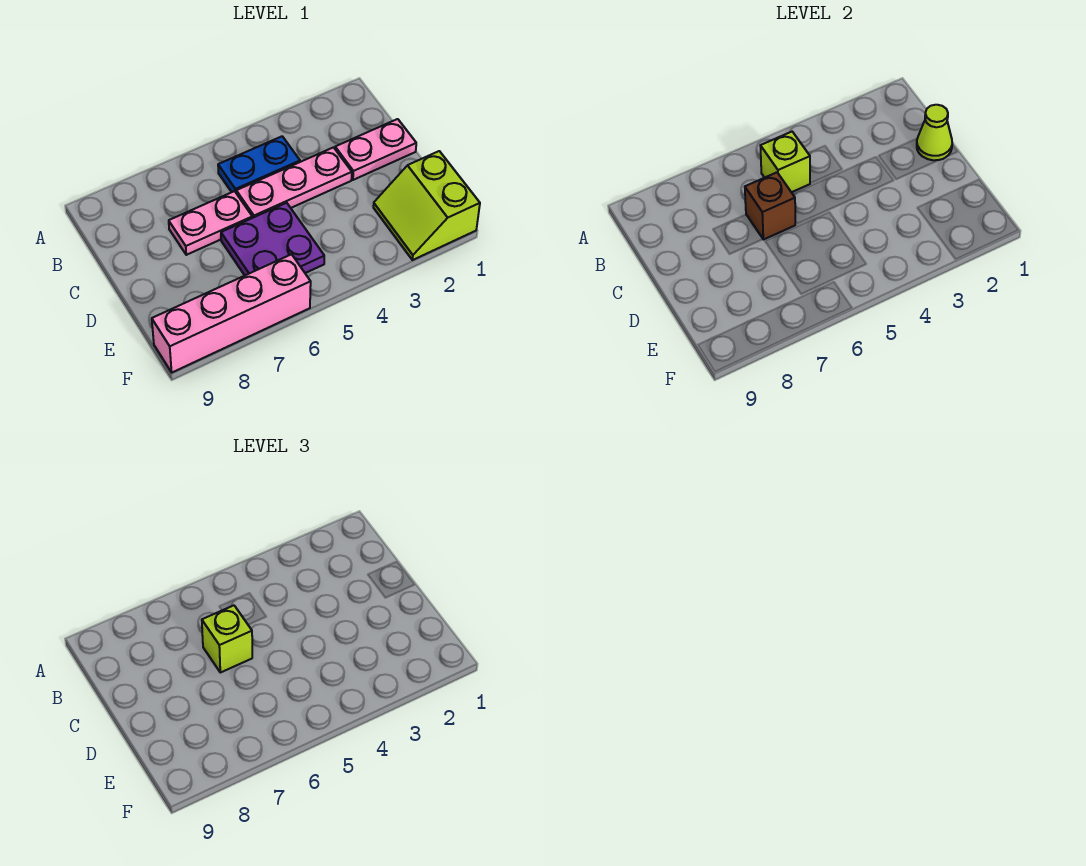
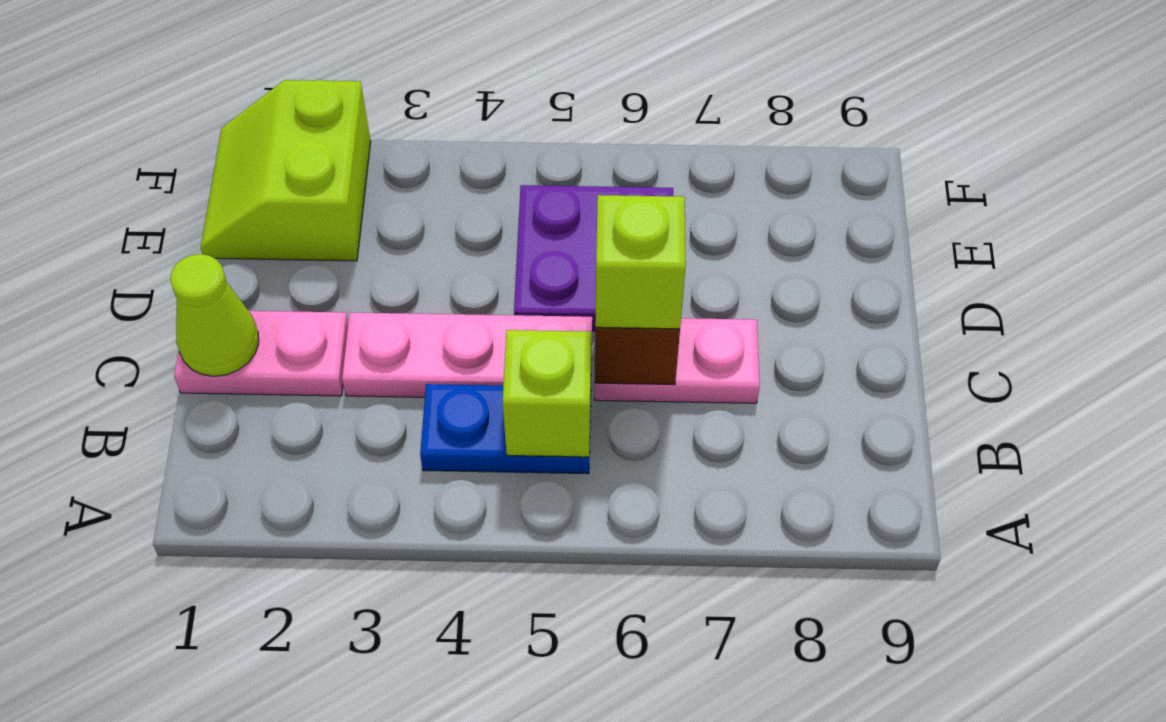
lime 2x2 slope [373,151,480,260] -> lime 2x2 slope turned to [201,80,371,261]
pink 1x4 brick [152,254,311,372] -> none

